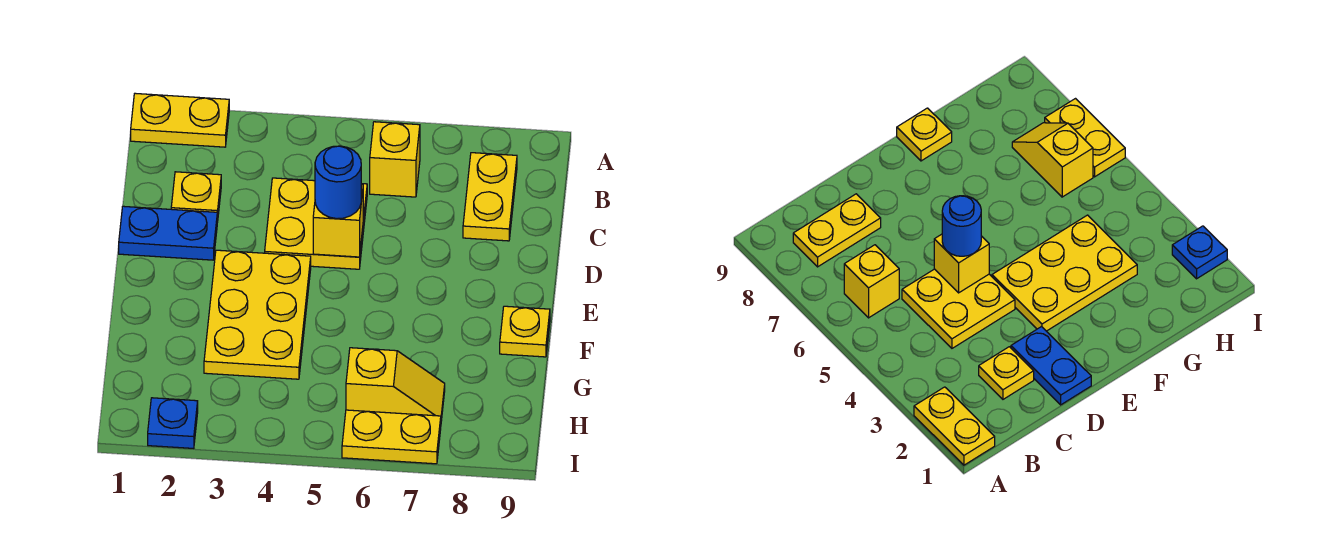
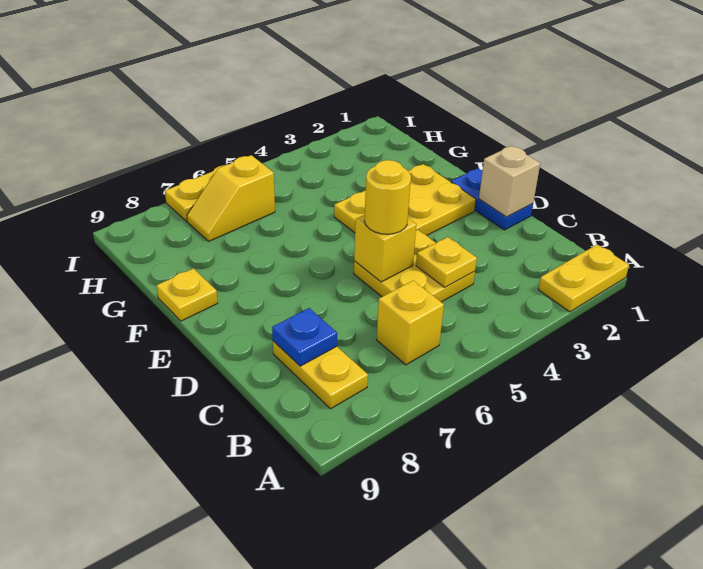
yellow 1x1 plate [171,172,221,222] -> yellow 1x1 plate moved to [416,237,477,287]
blue 1x2 plate [119,206,217,260] -> blue 1x2 plate turned to [451,168,533,230]
none -> tan 1x1 brick [479,146,540,217]
blue 1x1 round brick [315,146,361,219] -> yellow 1x1 round brick [364,160,411,234]
yellow 2x3 plate [204,250,311,379] -> yellow 2x3 plate turned to [334,164,476,235]
blue 1x1 plate [148,398,198,448] -> blue 1x1 plate moved to [272,308,337,366]

